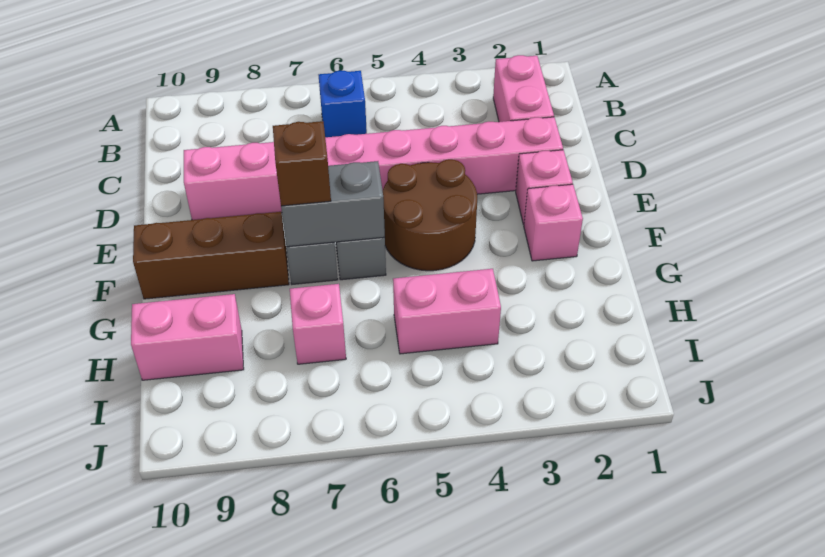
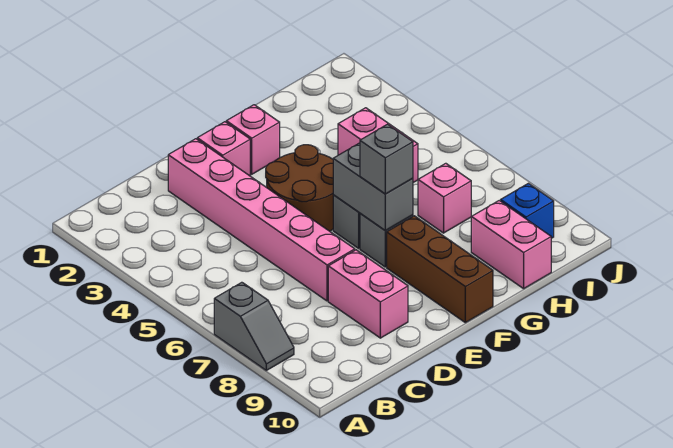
none -> grey 1x2 slope [214,282,294,370]
pink 1x2 brick [493,55,554,122] -> none
blue 1x1 brick [319,71,367,137] -> blue 1x1 brick moved to [501,183,554,238]
brown 1x1 brick [273,121,331,206] -> grey 1x1 brick [360,124,413,194]

